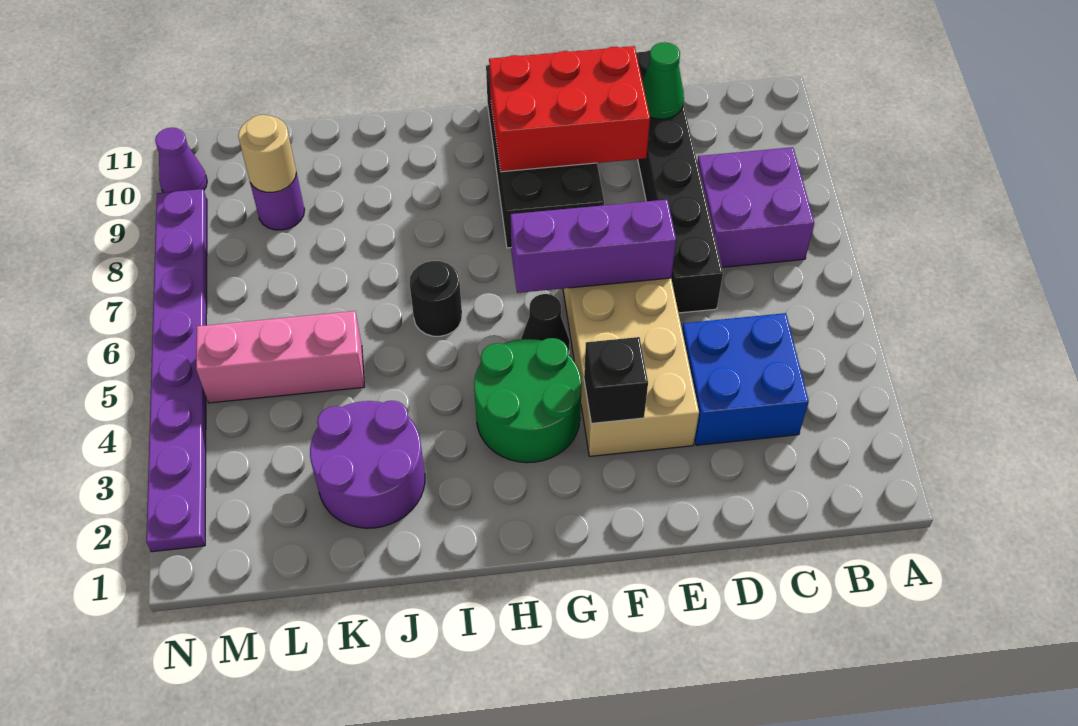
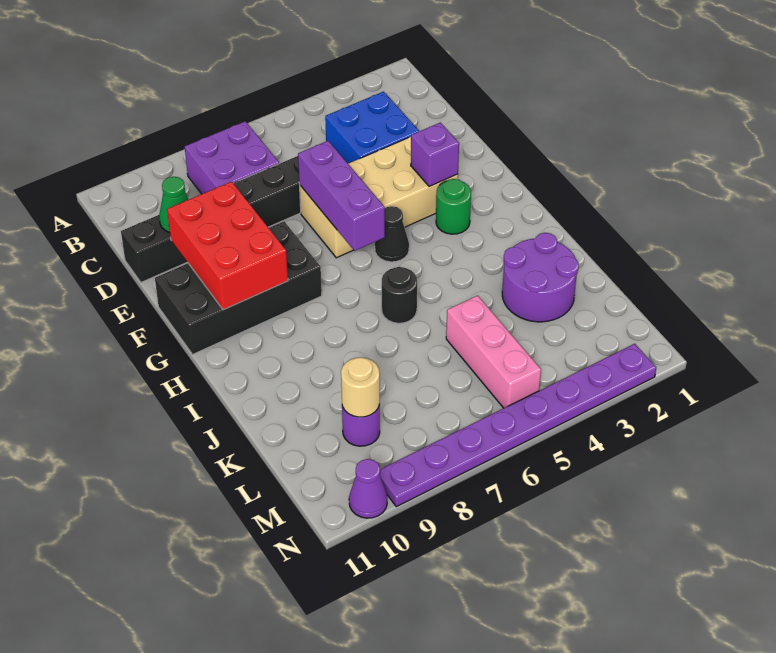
black 1x1 brick [584,337,648,423] -> purple 1x1 brick [411,123,459,187]
green 2x2 round brick [474,338,582,463] -> green 1x1 round brick [436,179,471,234]

